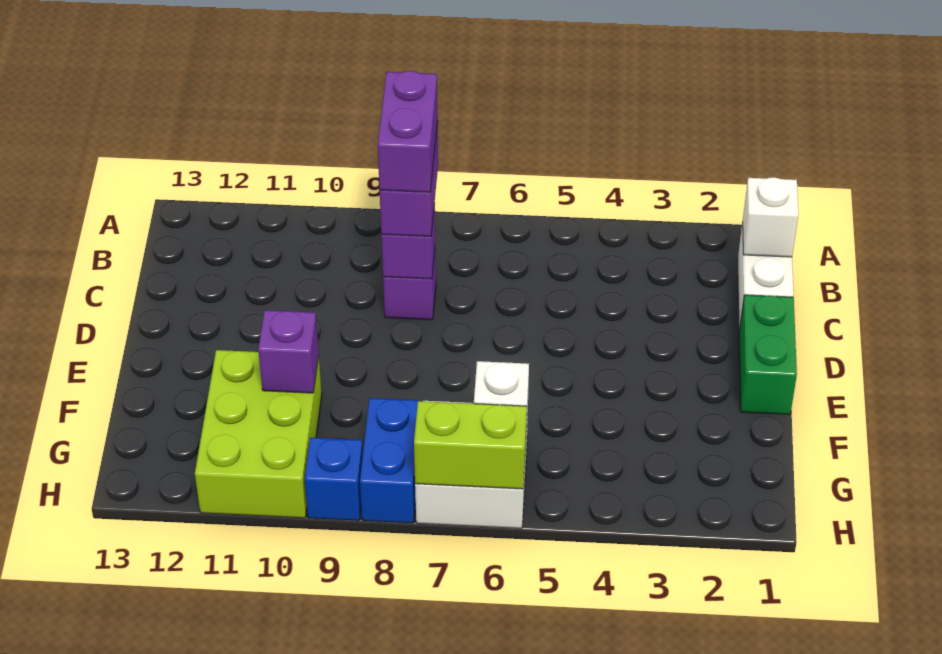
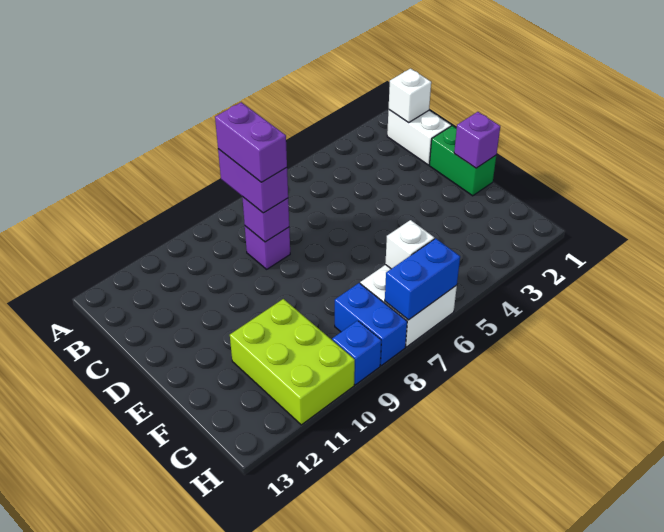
purple 1x1 brick [258,310,319,393] -> purple 1x1 brick moved to [454,112,500,168]
lime 1x2 brick [414,401,527,489] -> blue 1x2 brick [385,238,460,320]

